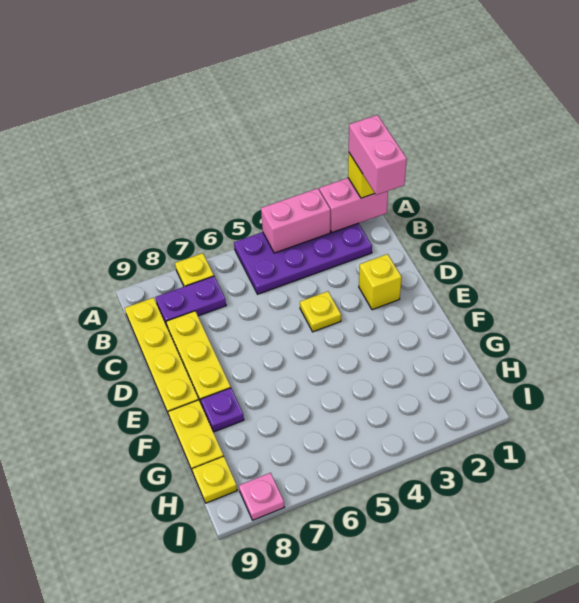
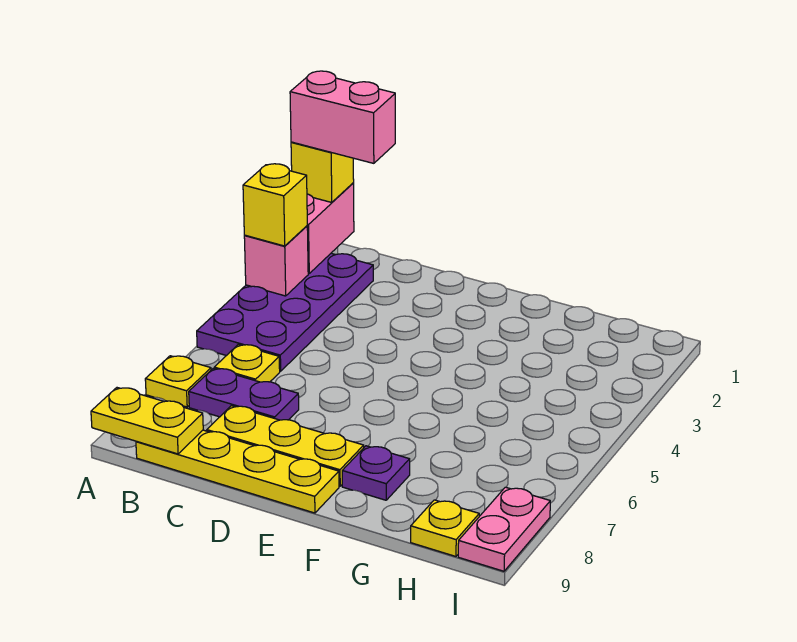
pink 1x2 brick [261,188,330,253] -> pink 1x1 brick [244,226,308,296]
purple 1x2 plate [155,276,226,326] -> purple 1x2 plate turned to [189,368,299,420]
yellow 1x1 brick [359,254,402,310] -> yellow 1x1 brick moved to [243,164,307,246]
yellow 1x1 plate [300,291,341,332] -> yellow 1x1 plate moved to [214,345,280,382]
yellow 1x2 plate [168,400,223,471] -> yellow 1x2 plate moved to [91,388,203,454]
pink 1x1 plate [239,473,284,520] -> pink 1x2 plate [458,487,550,571]

